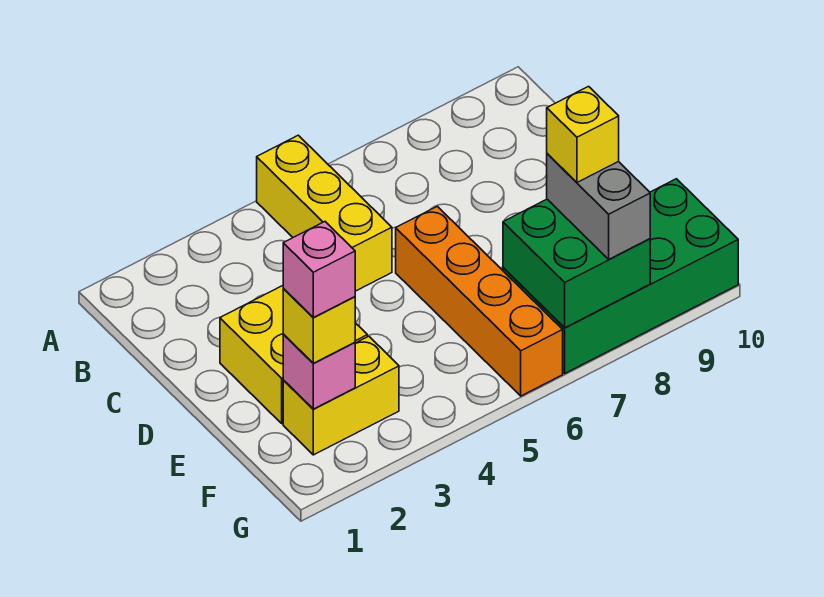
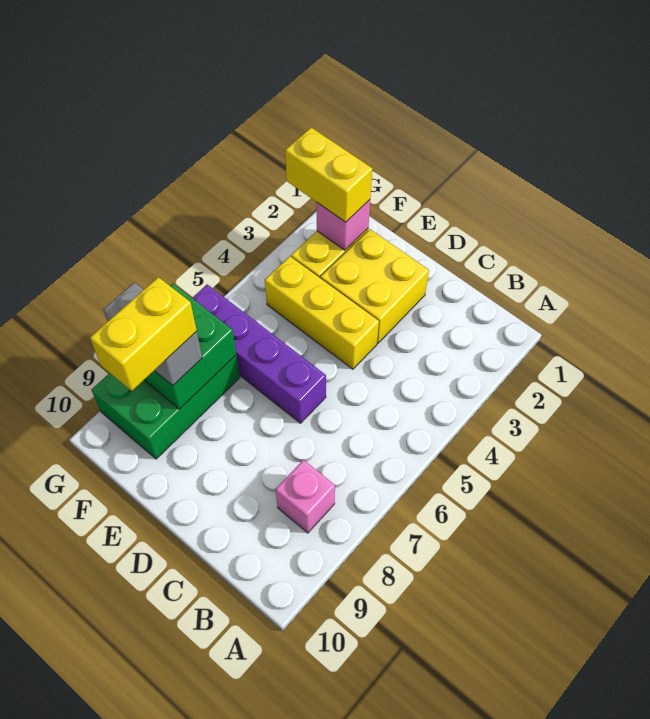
yellow 1x3 brick [257,135,392,291] -> yellow 1x3 brick moved to [265,256,379,369]
orange 1x4 brick [396,206,563,396] -> purple 1x4 brick [193,284,326,423]
yellow 1x1 brick [283,289,355,363] -> yellow 1x2 brick [285,128,372,222]
pink 1x1 brick [283,222,355,318] -> pink 1x1 brick moved to [276,460,335,533]
green 2x4 brick [503,179,738,373] -> green 2x3 brick [91,355,240,459]
yellow 1x1 brick [547,87,619,182] -> yellow 1x2 brick [90,277,197,391]

